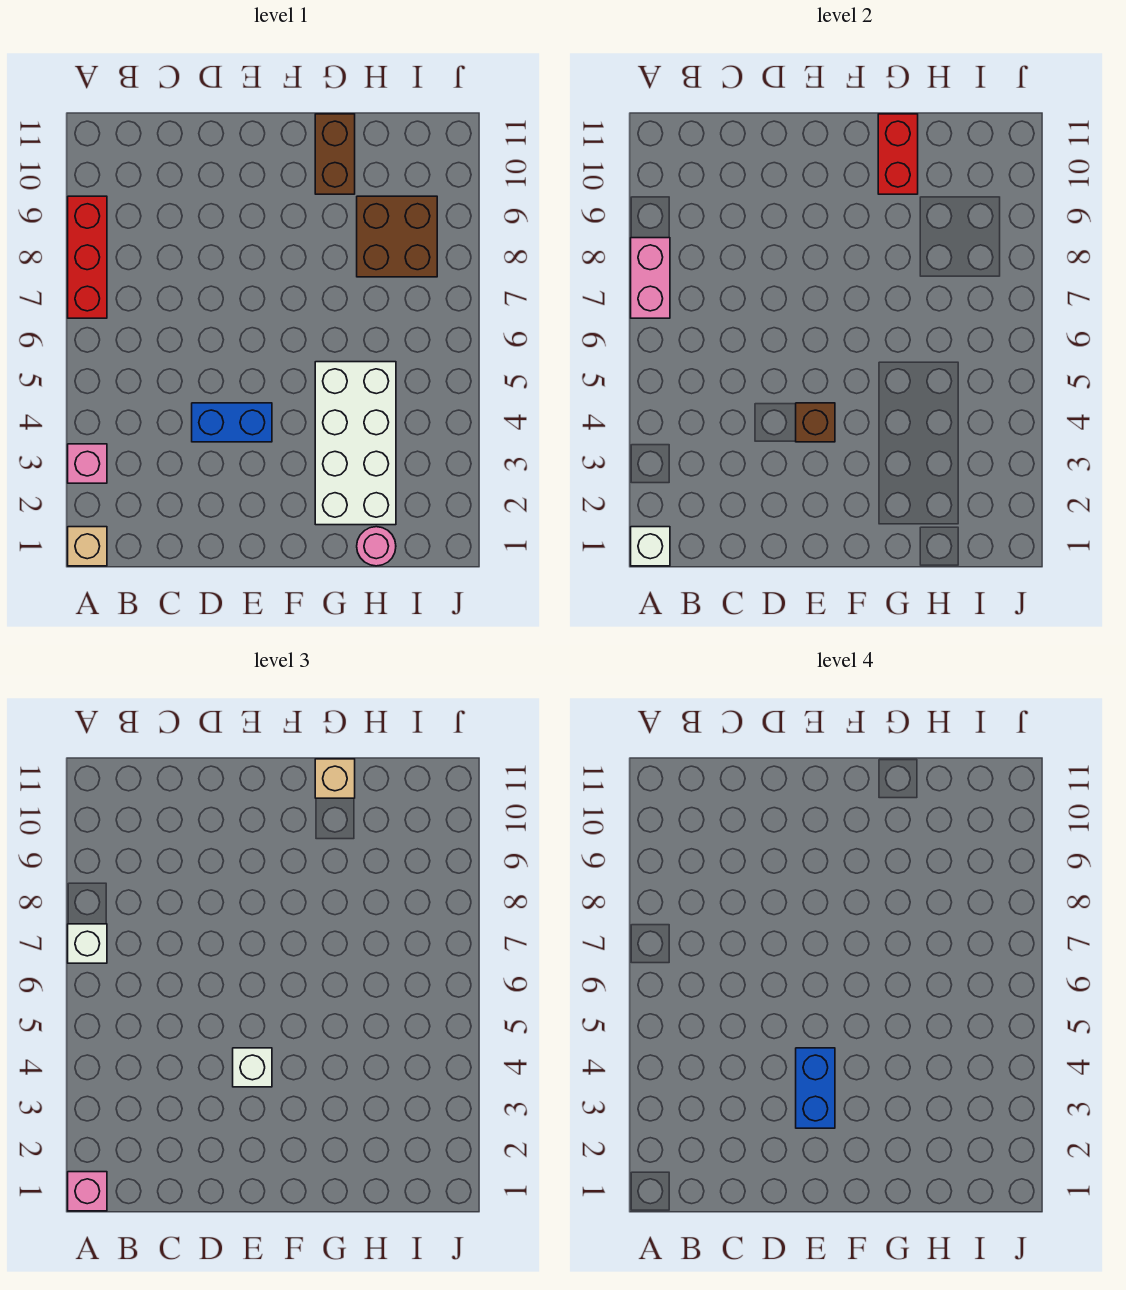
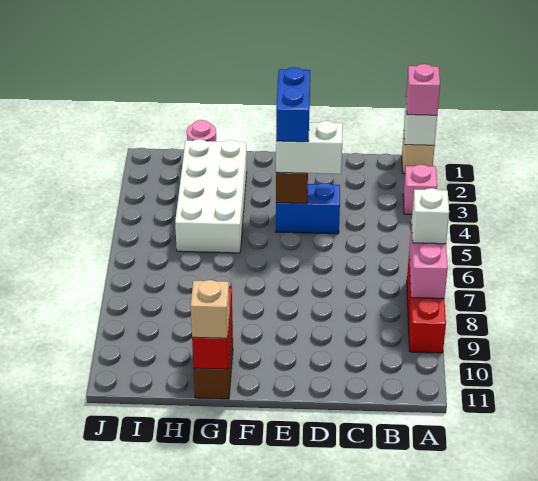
white 1x1 brick [233,1048,272,1087] -> white 1x2 brick [276,121,343,174]
brown 2x2 brick [357,196,437,277] -> none

